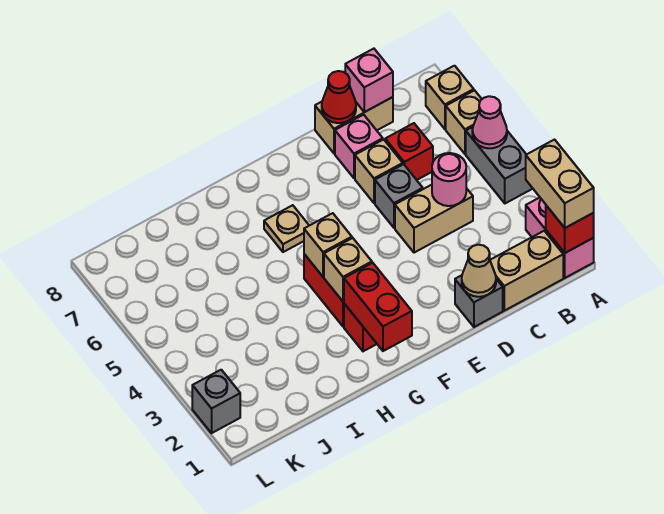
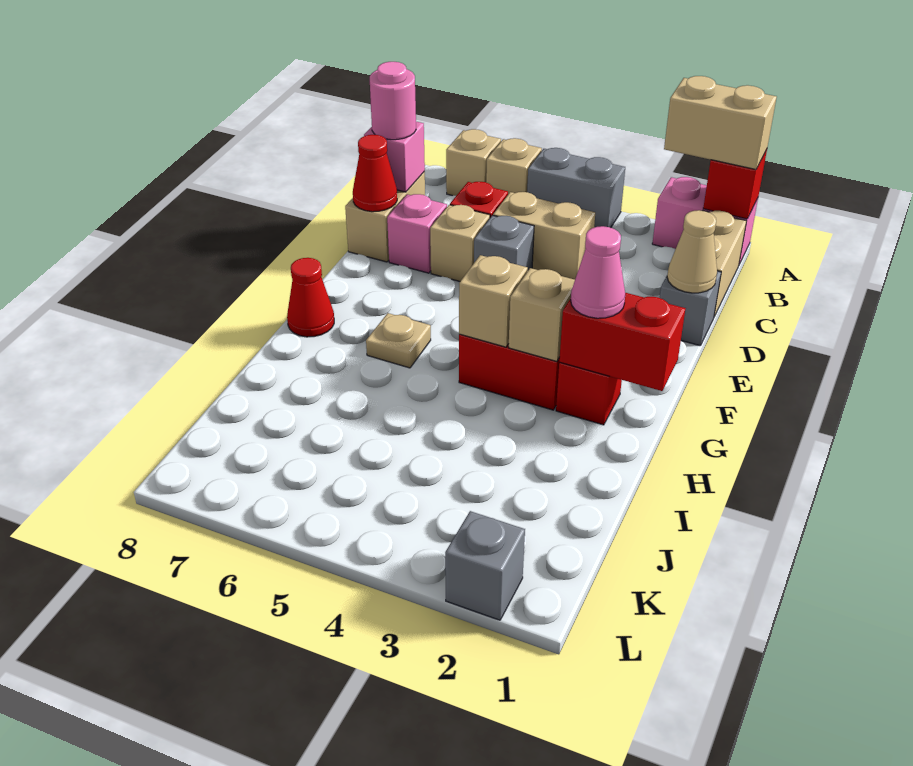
pink 1x1 cone [472,96,507,148] -> pink 1x1 cone moved to [571,226,625,318]
tan 1x2 brick [395,185,473,253] -> tan 1x2 brick turned to [493,192,595,279]
pink 1x1 round brick [432,153,466,206] -> pink 1x1 round brick moved to [370,62,416,140]
none -> red 1x1 cone [287,258,334,337]

